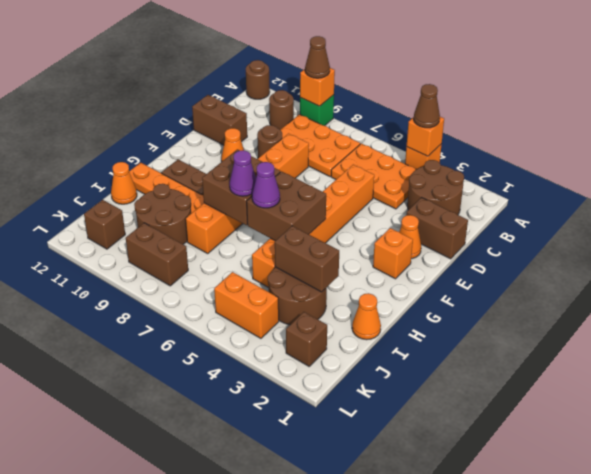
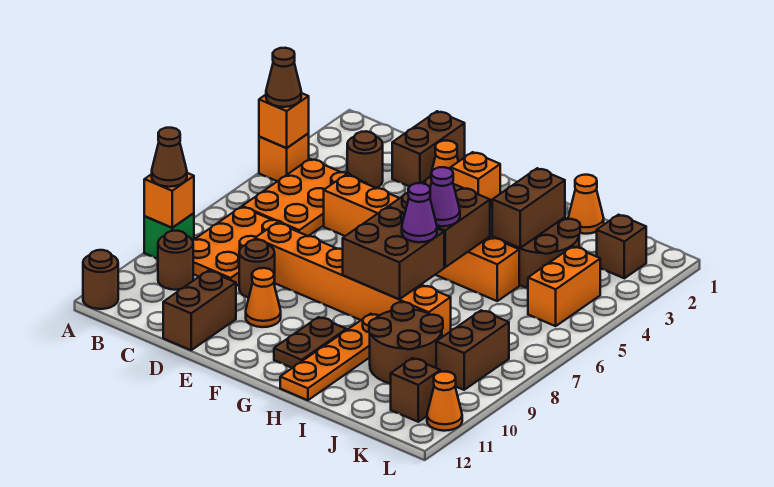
brown 2x2 round brick [407,160,464,215] -> brown 1x1 round brick [347,131,383,188]
orange 1x1 cone [111,162,137,204] -> orange 1x1 cone moved to [427,372,462,431]

